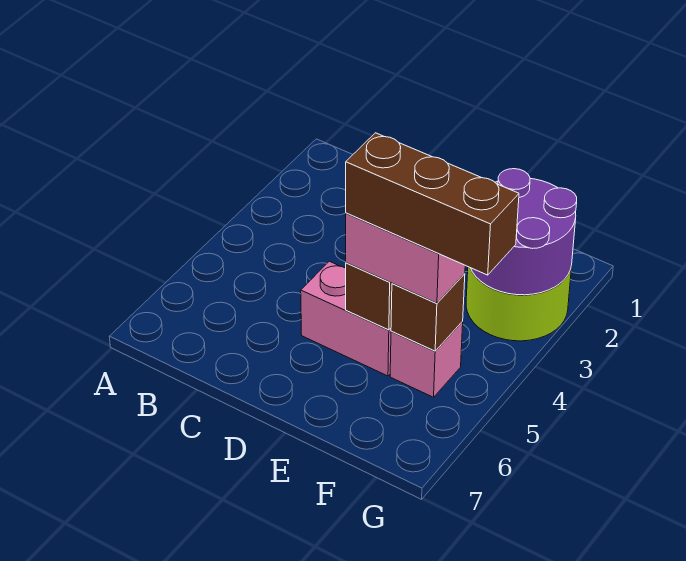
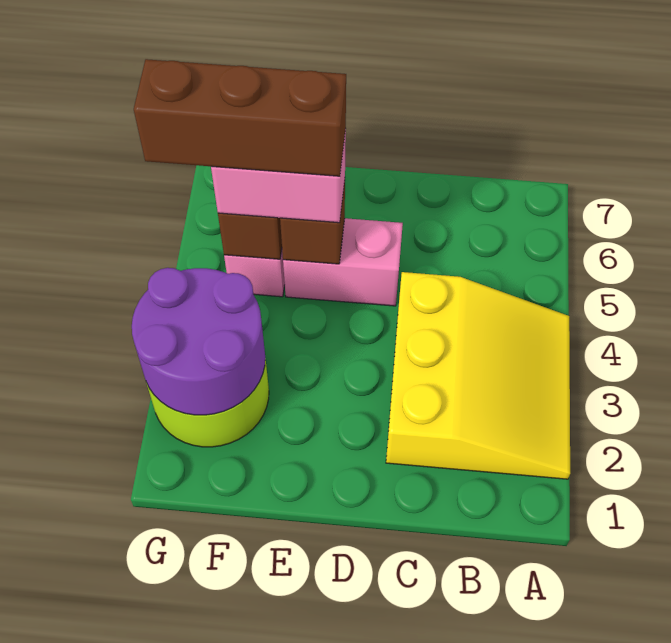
none -> yellow 3x3 slope [386,272,570,479]

